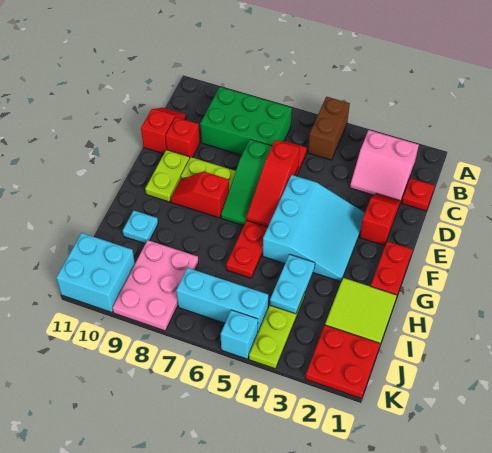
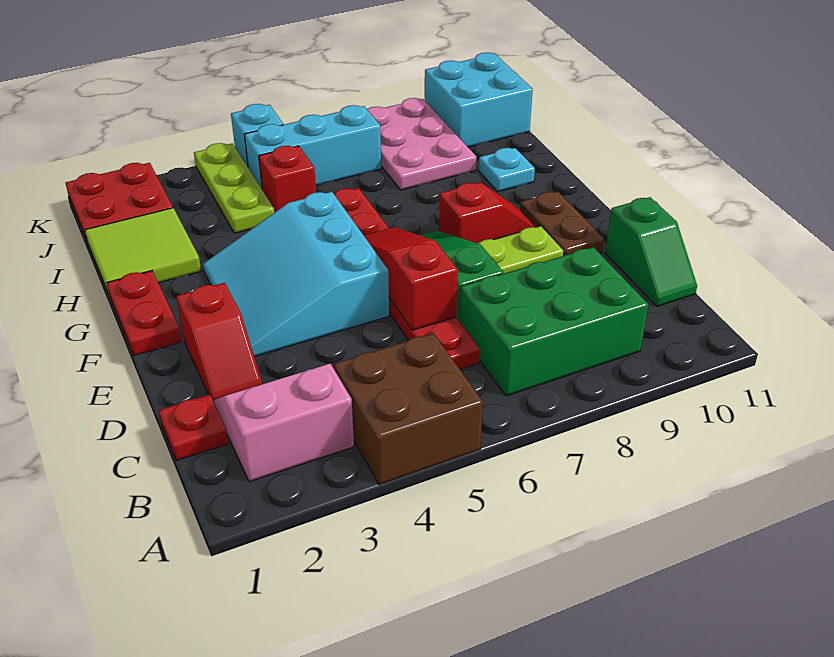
brown 1x2 brick [308,97,350,160] -> brown 2x2 brick [334,333,483,485]
red 1x2 slope [141,108,186,154] -> green 1x2 slope [605,197,697,306]
red 1x1 brick [165,117,200,158] -> red 1x1 brick moved to [259,146,316,213]
lime 1x2 plate [145,150,190,202] -> brown 1x2 plate [520,191,604,256]
cyan 1x2 plate [270,254,315,314] -> none

